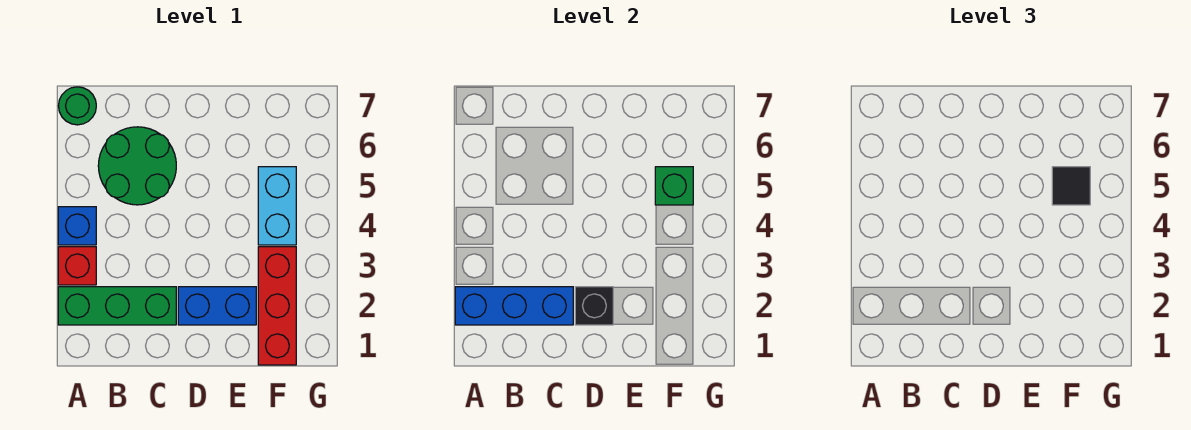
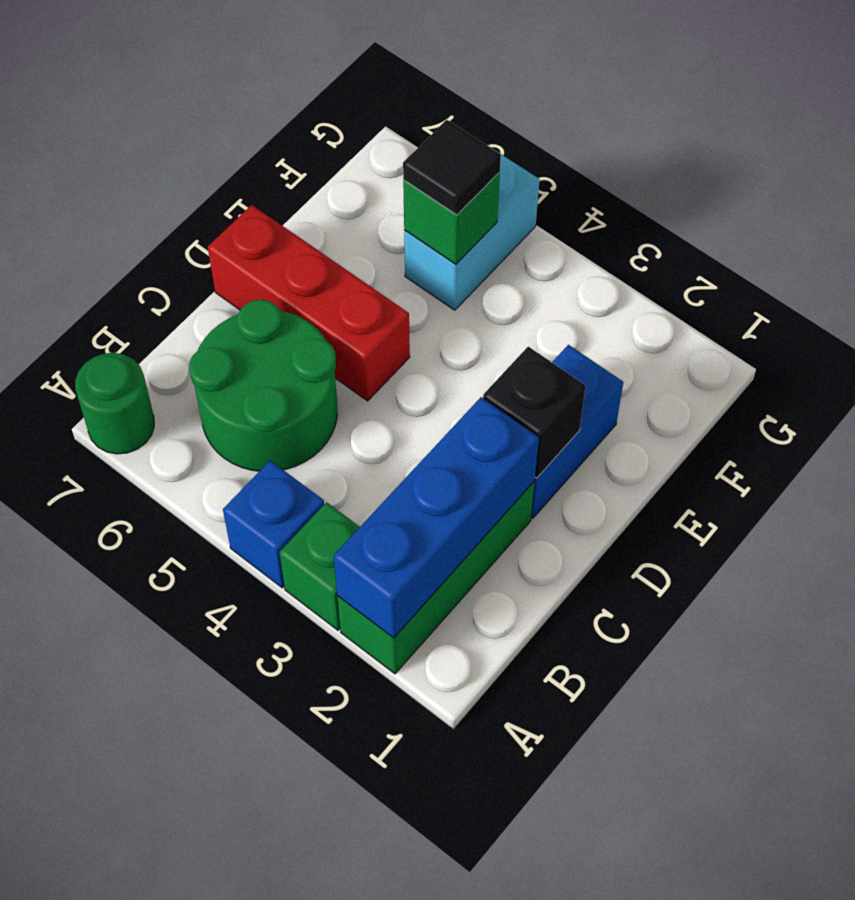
red 1x1 brick [58,247,96,285] -> green 1x1 brick [279,502,360,630]
red 1x3 brick [258,247,296,365] -> red 1x3 brick moved to [208,205,410,401]
cyan 1x2 brick [258,167,296,245] -> cyan 1x2 brick turned to [404,147,540,310]

